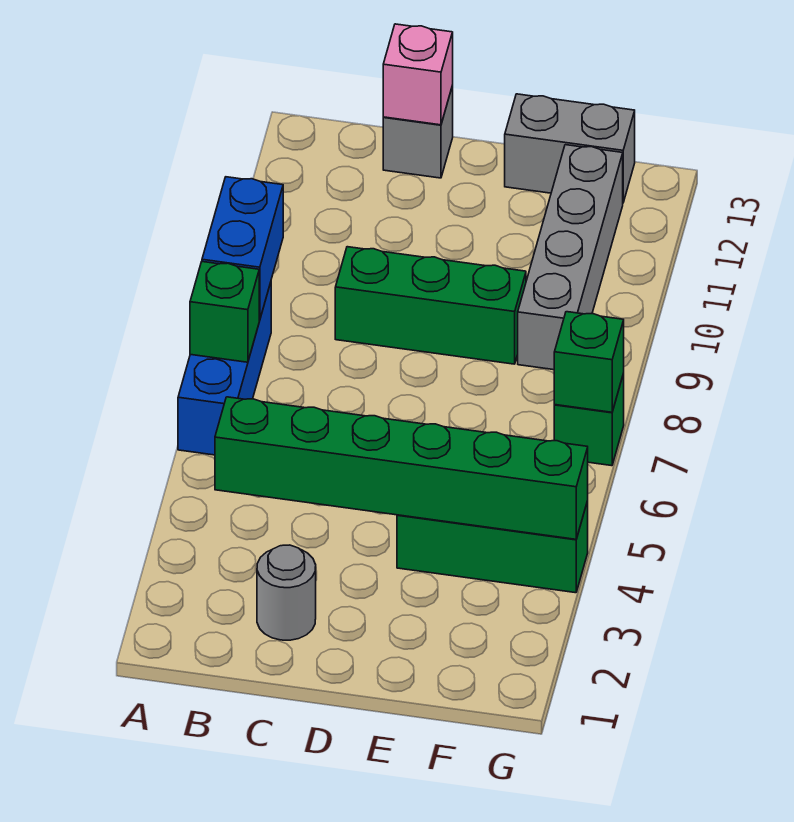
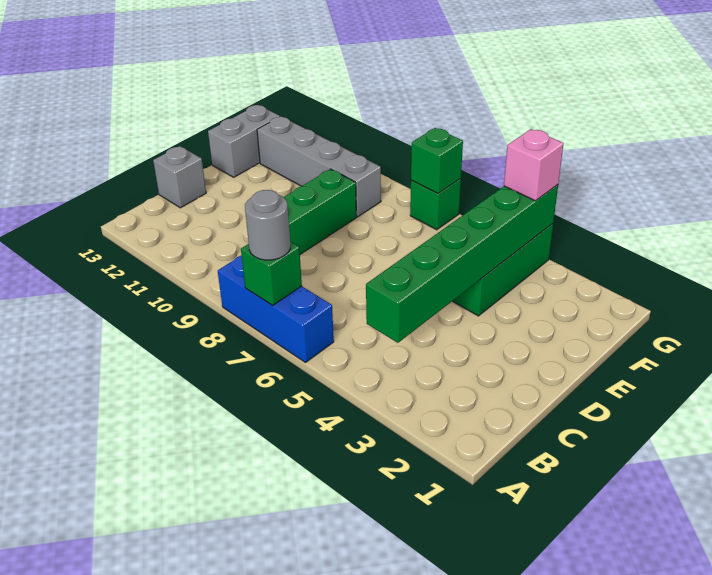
blue 1x2 brick [202,177,283,320] -> none
grey 1x1 round brick [257,545,316,640] -> grey 1x1 round brick moved to [245,190,290,260]
pink 1x1 brick [383,24,453,125] -> pink 1x1 brick moved to [504,129,564,201]

